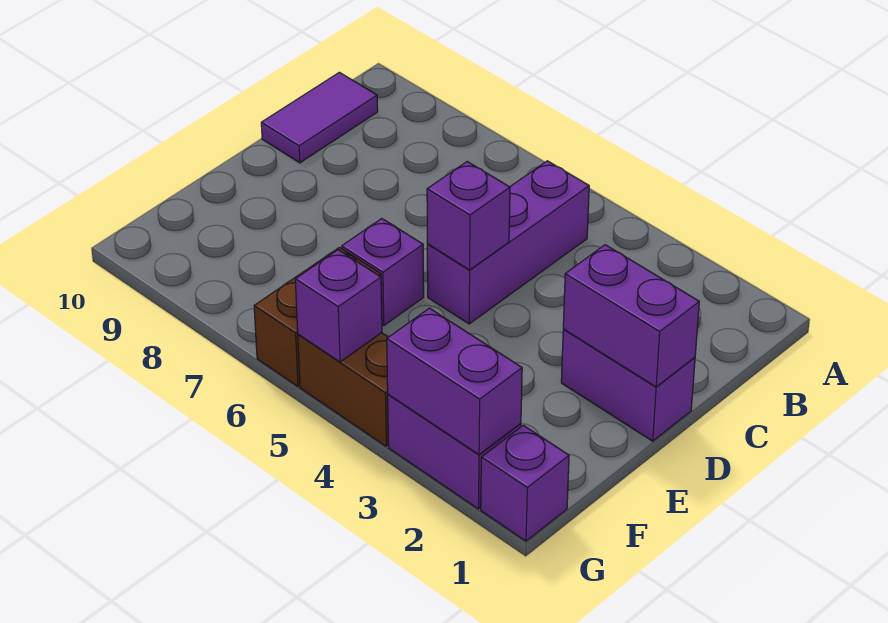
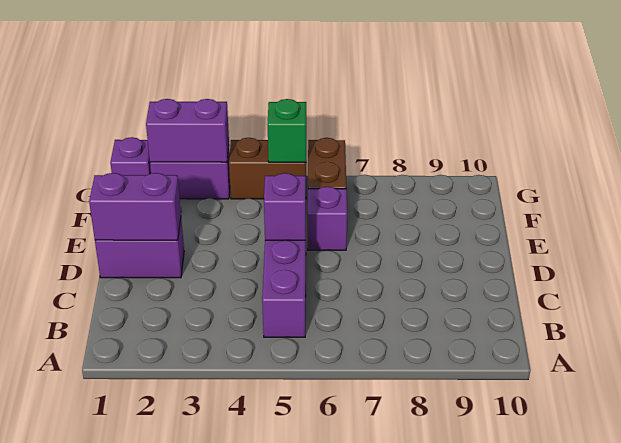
purple 1x2 tile [261,72,378,163] -> none
purple 1x1 brick [295,250,382,362] -> green 1x1 brick [268,99,306,162]

